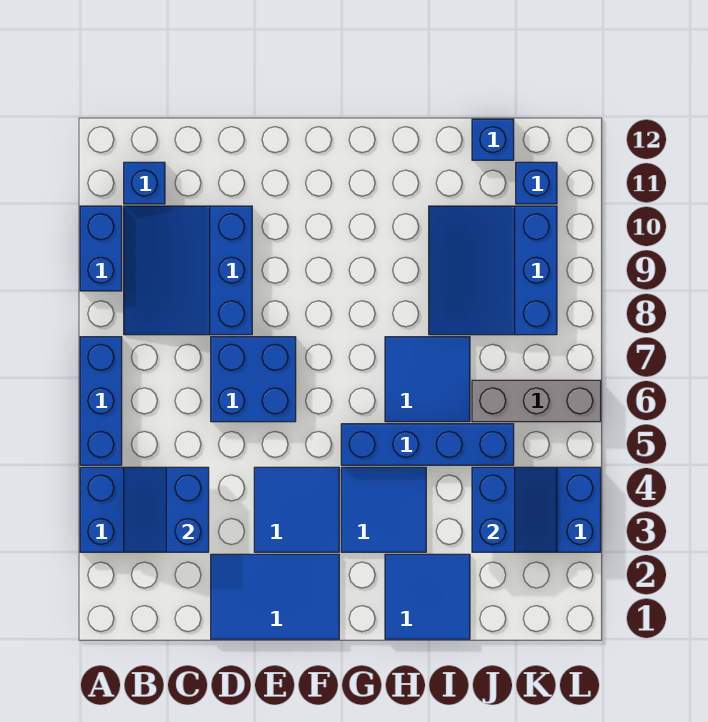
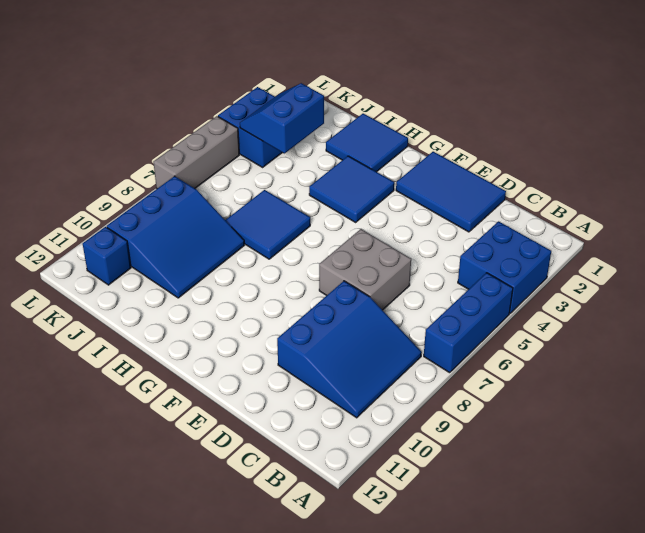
blue 1x2 brick [80,206,122,291] -> none
blue 2x2 slope [124,467,209,552] -> none
blue 1x1 brick [124,162,165,204] -> none
blue 2x2 brick [211,337,296,422] -> grey 2x2 brick [319,229,411,310]
blue 2x2 tile [254,467,339,552] -> none
blue 1x4 brick [341,424,514,465] -> none
grey 1x3 brick [472,380,601,422] -> grey 1x3 brick turned to [153,116,239,189]
blue 1x1 brick [472,119,514,160] -> none

